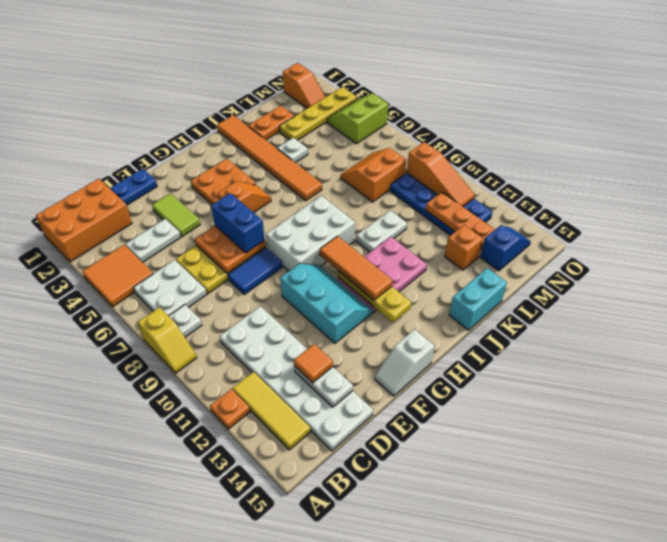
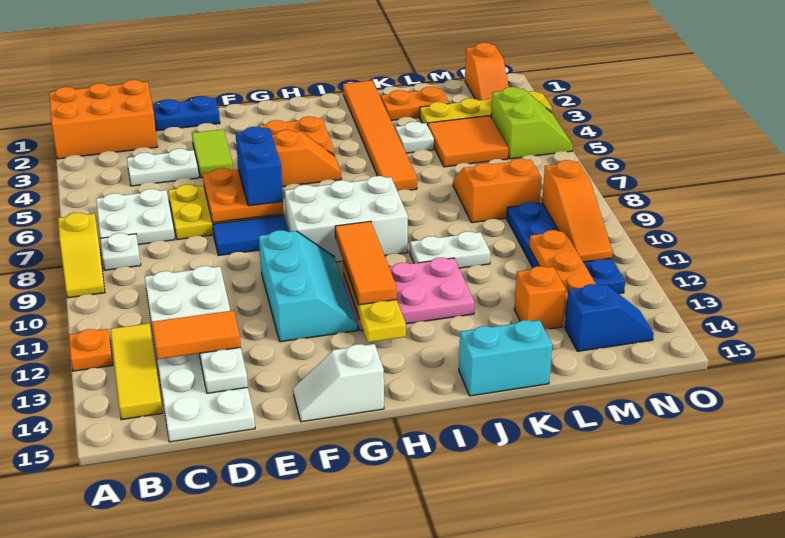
orange 2x2 tile [82,245,153,307] -> orange 2x2 tile moved to [428,116,508,167]
orange 1x1 tile [294,344,333,383] -> orange 1x2 tile [152,310,241,359]
lime 2x2 slope [327,93,388,144] -> lime 2x2 slope turned to [491,87,573,159]

